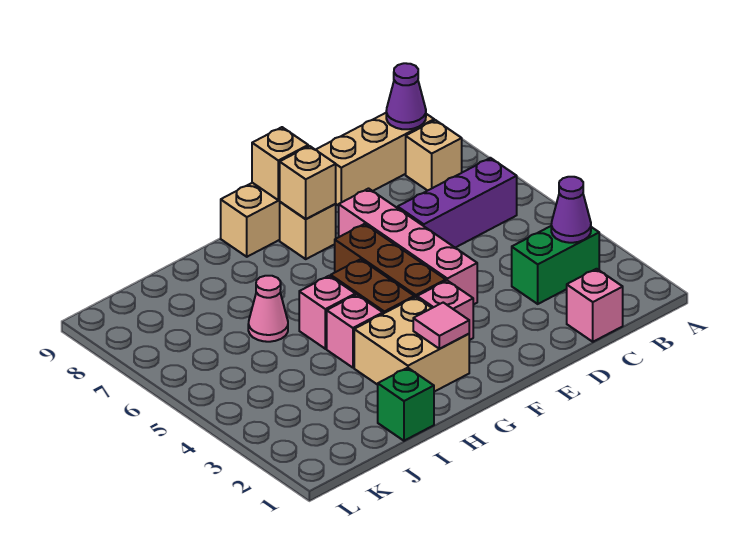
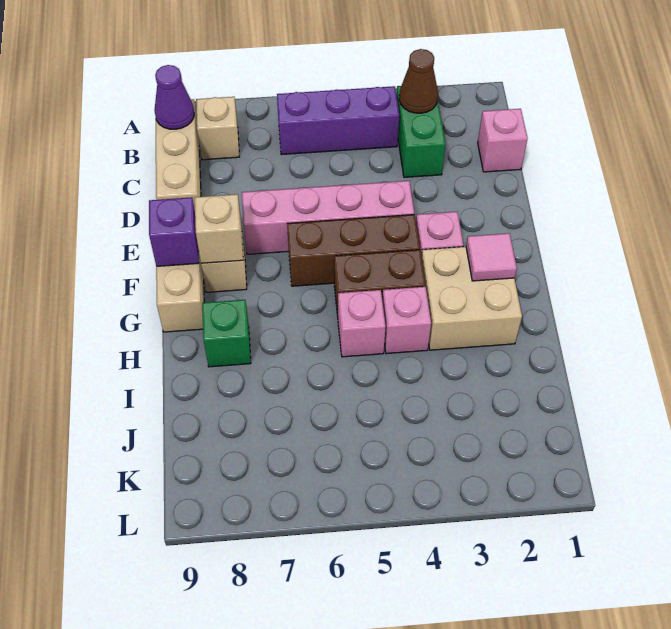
purple 1x1 cone [551,177,591,243] -> brown 1x1 cone [399,49,438,113]
purple 1x3 brick [398,158,517,248] -> purple 1x3 brick turned to [277,86,399,155]
tan 1x1 brick [252,127,308,200] -> purple 1x1 brick [149,197,199,266]
green 1x1 brick [378,368,434,441] -> green 1x1 brick moved to [202,300,251,367]
pink 1x1 cone [248,276,288,342] -> none

